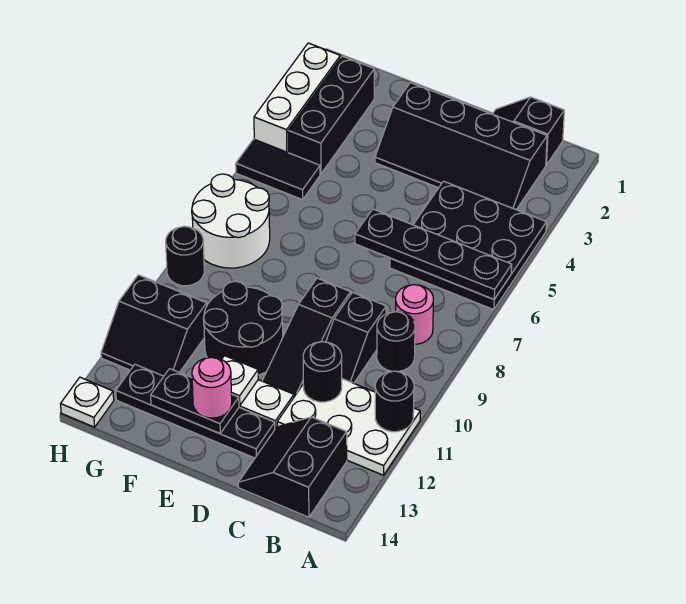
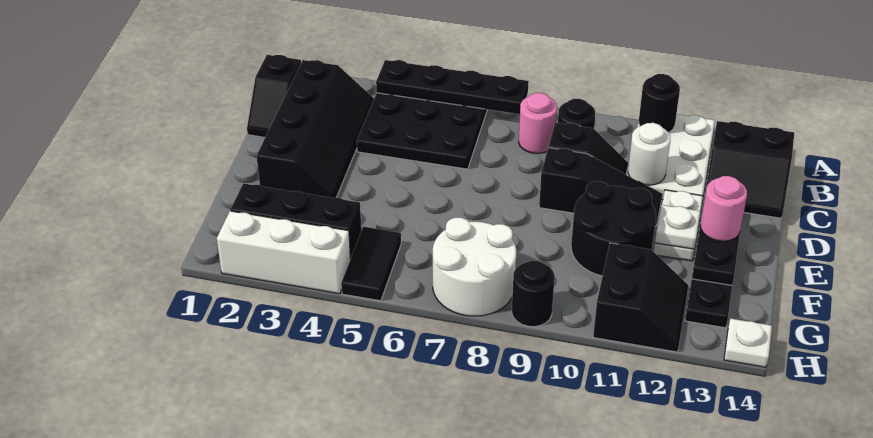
black 1x4 plate [355,209,512,299] -> black 1x4 plate turned to [376,60,529,114]
black 1x1 round brick [303,342,342,402] -> white 1x1 round brick [628,123,670,185]

